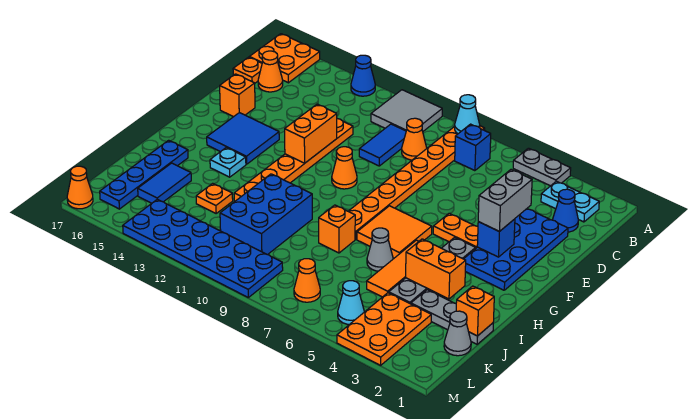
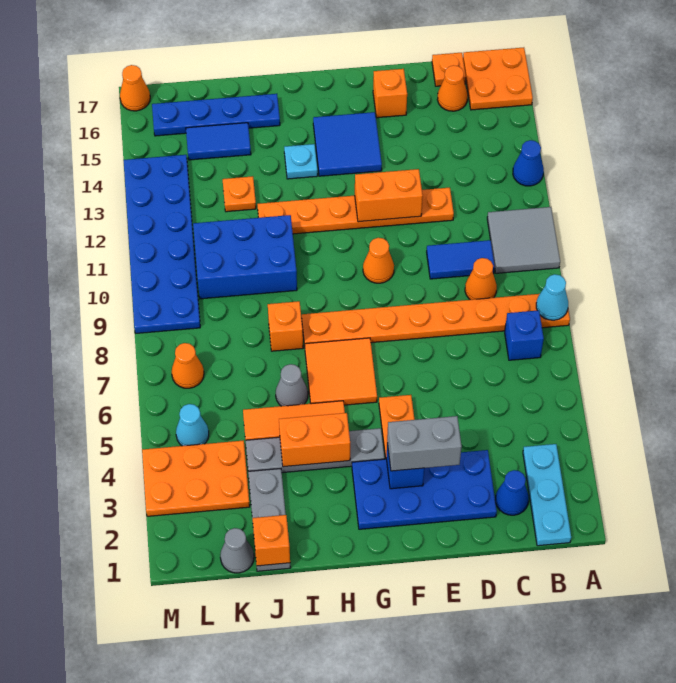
grey 1x2 plate [513,148,571,186] -> none
cyan 1x2 plate [541,181,599,222] -> cyan 1x3 plate [523,444,571,546]
orange 1x2 brick [406,239,466,299] -> orange 1x2 brick turned to [279,413,350,467]

